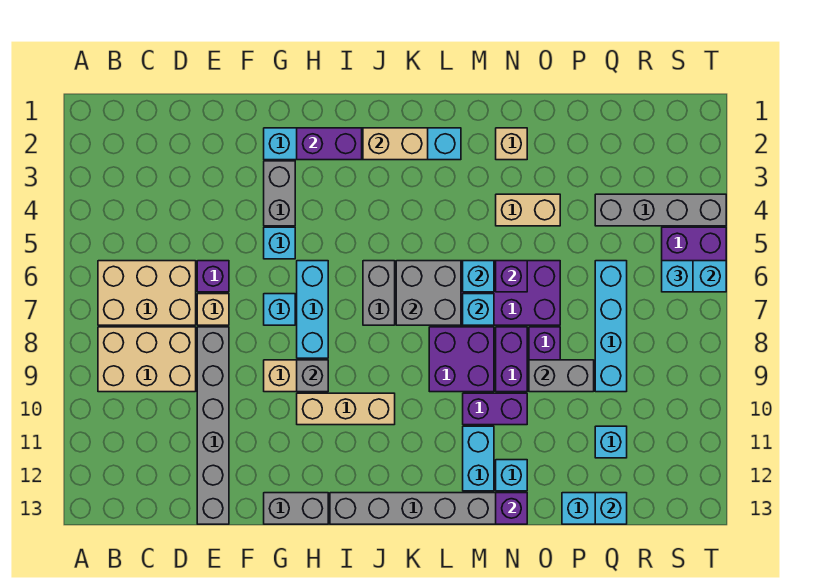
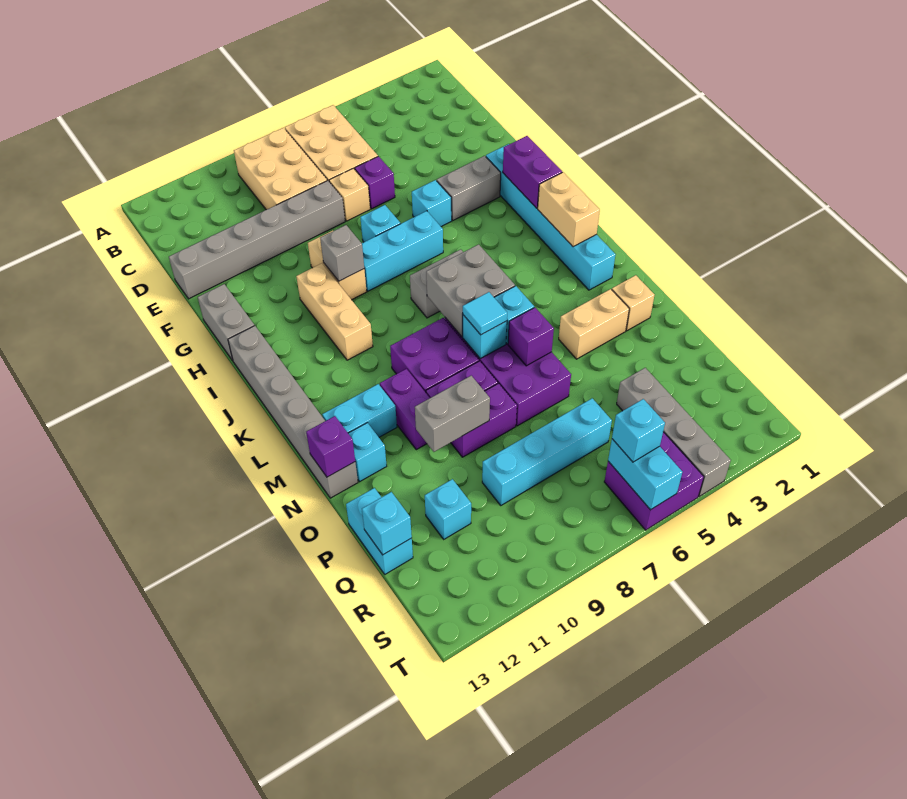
none -> cyan 1x1 tile [463,292,507,335]
tan 1x2 brick [496,194,560,226] -> tan 1x2 brick turned to [559,289,629,359]
grey 1x2 brick [529,360,594,392] -> grey 1x2 brick turned to [415,376,490,452]

